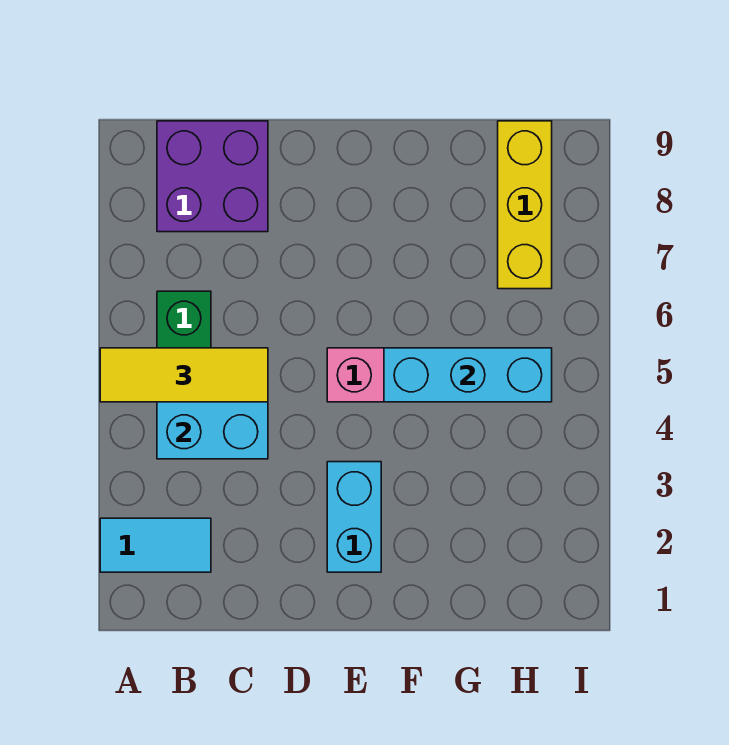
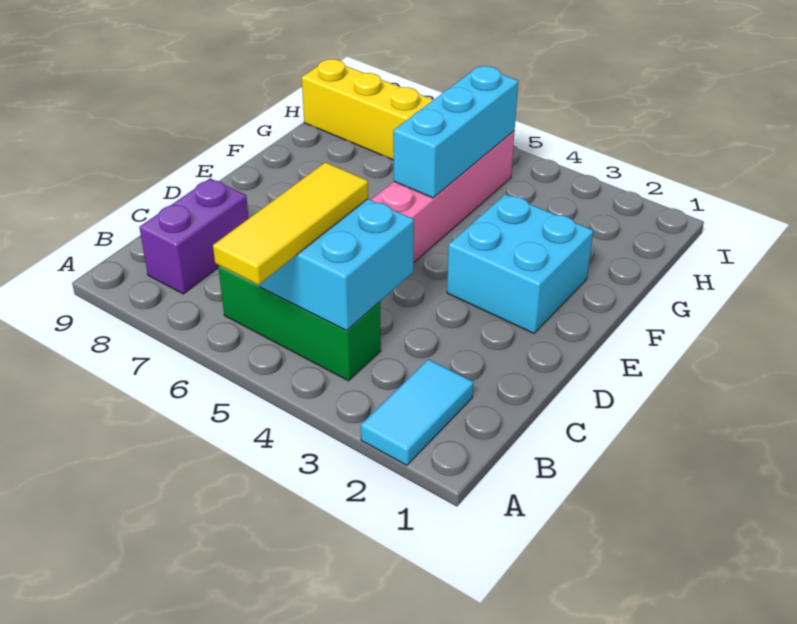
purple 2x2 brick [157,121,268,232] -> purple 1x2 brick [139,178,249,294]
cyan 1x2 brick [327,462,381,572] -> cyan 2x2 brick [447,194,593,333]

